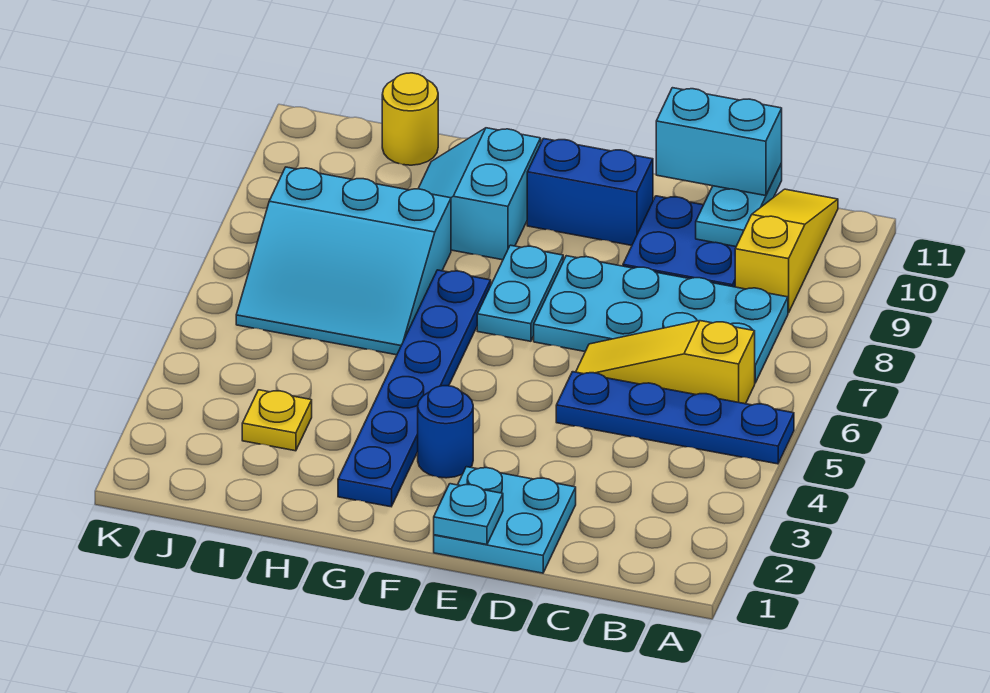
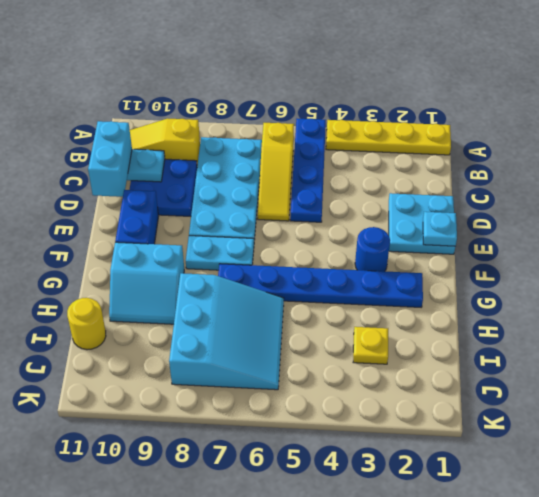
none -> yellow 1x4 plate [326,120,451,155]

